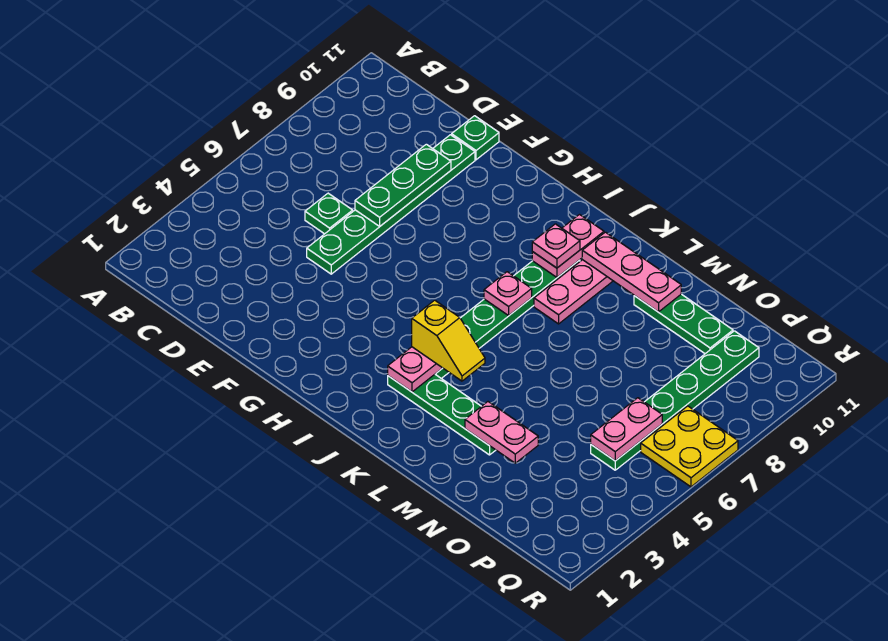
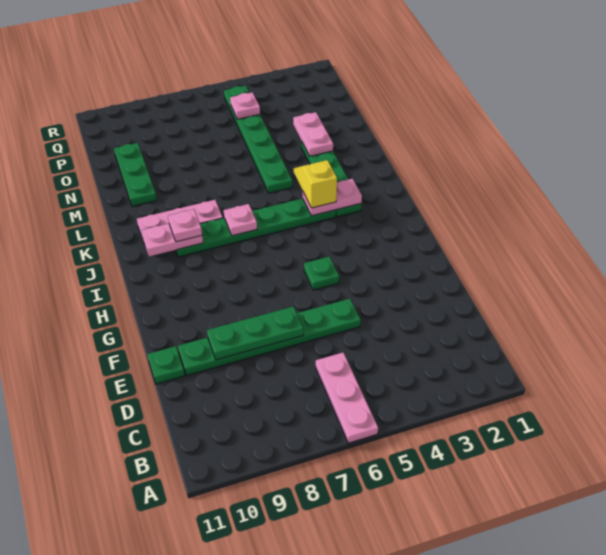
green 1x1 plate [305,193,353,234] -> green 1x1 plate moved to [304,256,339,290]
pink 1x3 plate [582,232,681,312] -> pink 1x3 plate moved to [315,353,378,443]
green 1x6 plate [591,331,759,470] -> green 1x6 plate turned to [224,86,292,193]
pink 1x2 plate [591,398,662,461] -> pink 1x1 plate [230,92,260,119]
yellow 2x2 plate [641,406,738,487] -> none

